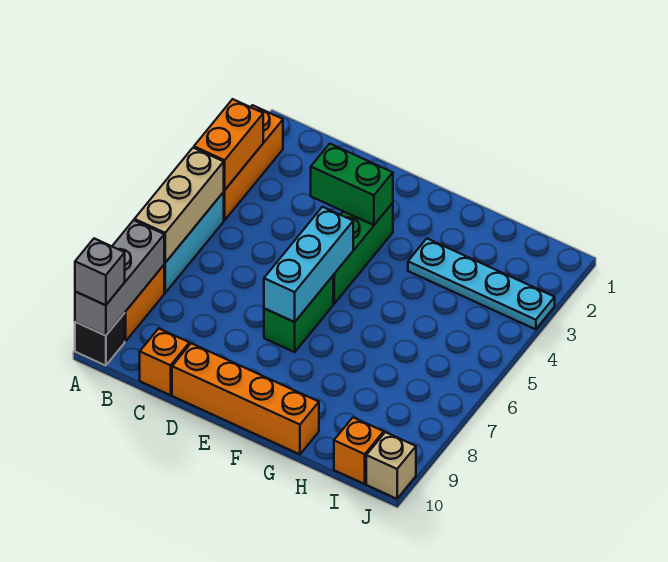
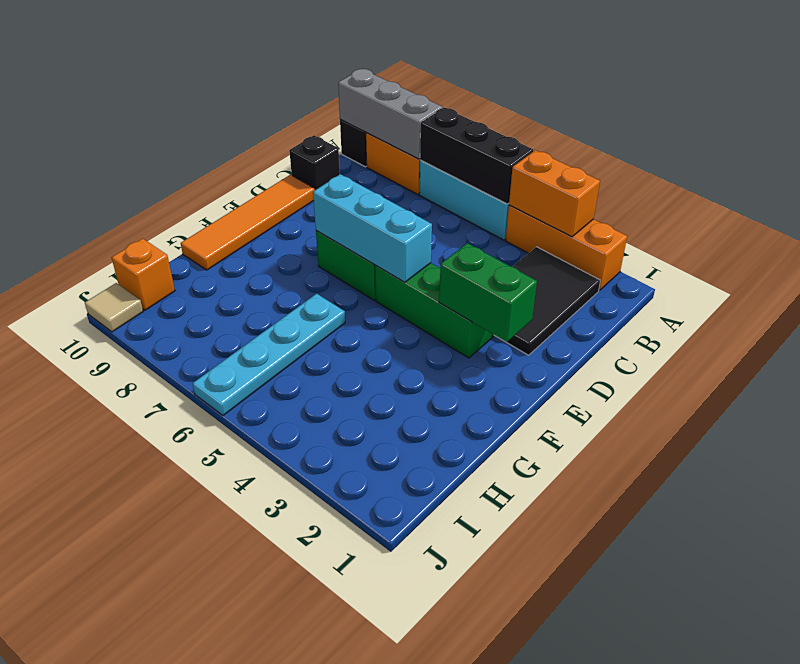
tan 1x3 brick [134,148,224,263] -> black 1x3 brick [420,108,533,204]
grey 1x1 brick [75,239,125,305] -> none
none -> black 2x3 tile [507,247,600,355]
orange 1x1 brick [140,329,189,395] -> black 1x1 brick [289,135,340,190]
green 1x2 brick [311,144,393,225] -> green 1x2 brick turned to [439,243,537,342]
orange 1x4 brick [172,343,319,454] -> orange 1x4 tile [181,175,315,270]
cyan 1x4 plate [408,239,555,329] -> cyan 1x4 plate moved to [193,294,345,415]
tan 1x1 brick [366,432,416,499] -> tan 1x1 tile [85,283,143,332]

